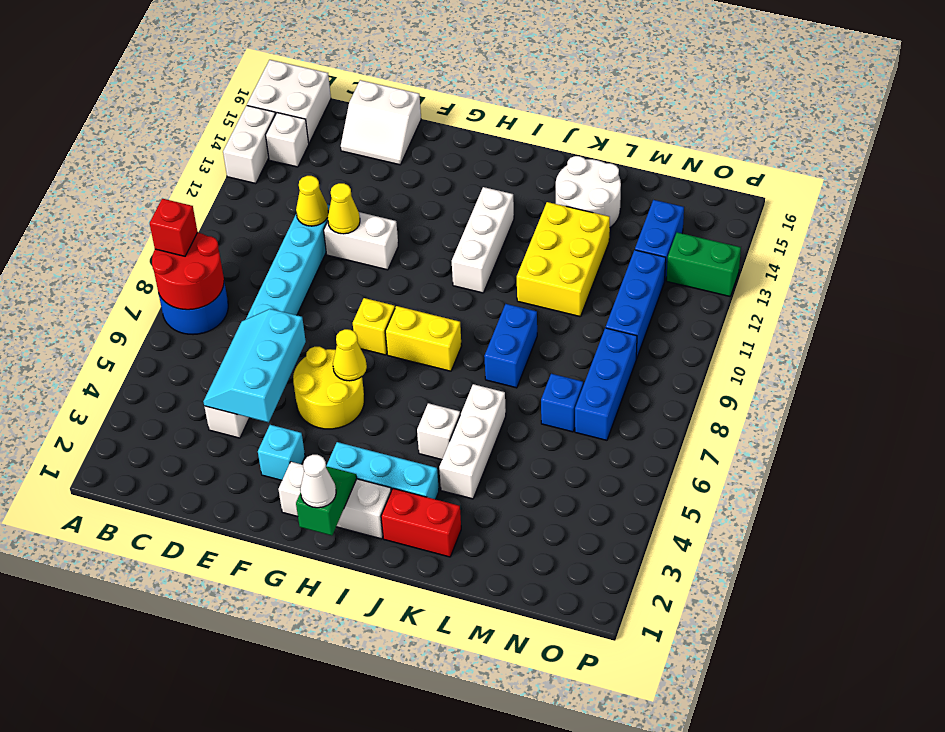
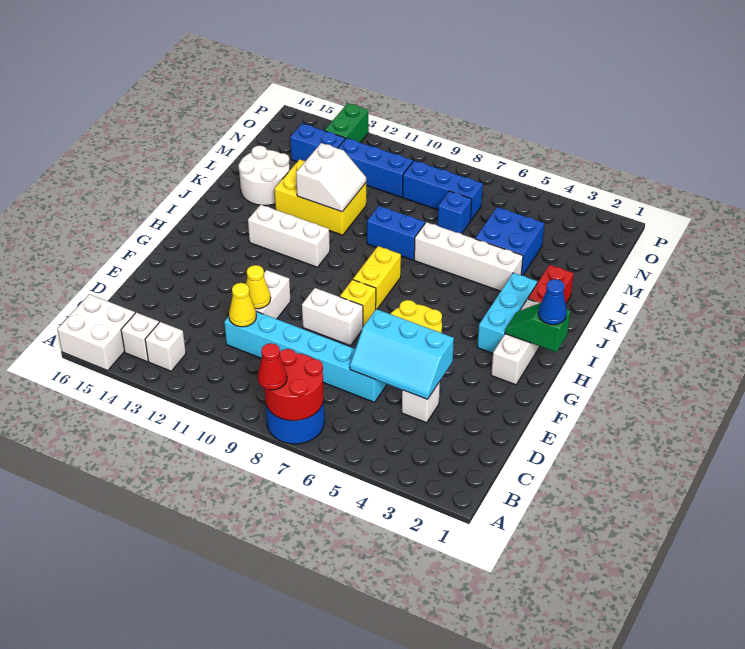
red 1x1 brick [150,199,197,256] -> red 1x1 cone [258,343,287,390]
white 1x2 brick [223,106,275,184] -> white 1x2 brick moved to [302,288,363,346]
white 2x2 slope [341,80,421,165] -> white 2x2 slope moved to [296,143,366,212]
cyan 1x1 brick [258,425,305,480] -> none
yellow 1x1 cone [333,329,367,381] -> none
white 1x1 cone [300,455,336,508] -> blue 1x1 cone [538,279,567,325]
white 1x1 brick [417,403,460,460] -> white 1x1 brick moved to [145,322,186,371]
white 1x3 brick [439,384,506,499] -> white 1x4 brick [414,222,523,291]
none -> blue 2x2 brick [475,207,545,275]

